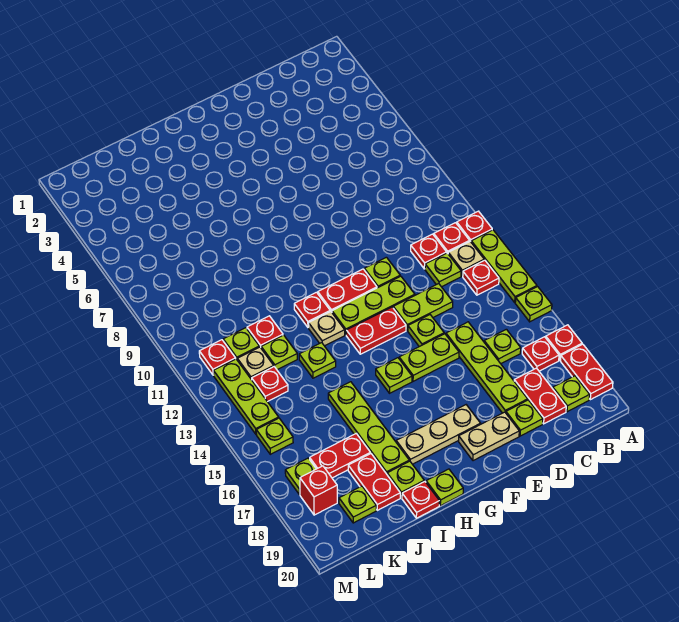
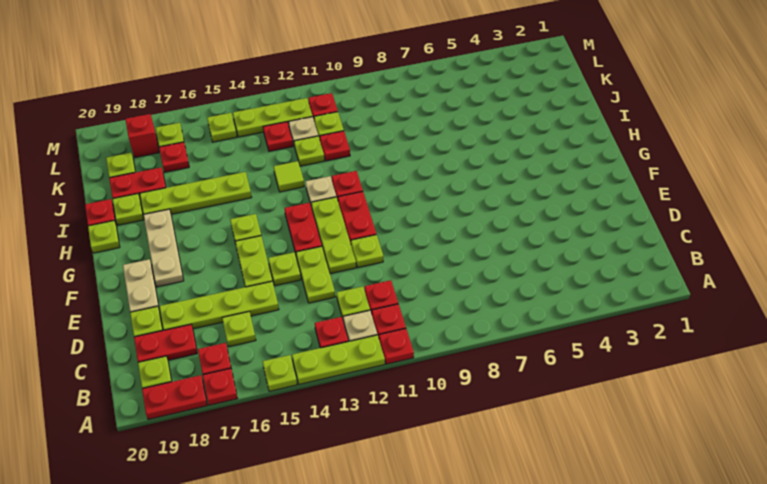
lime 1x1 plate [299,343,336,378] -> lime 1x1 tile [274,161,304,192]
red 1x2 plate [310,434,370,478] -> red 1x1 plate [159,142,189,172]

